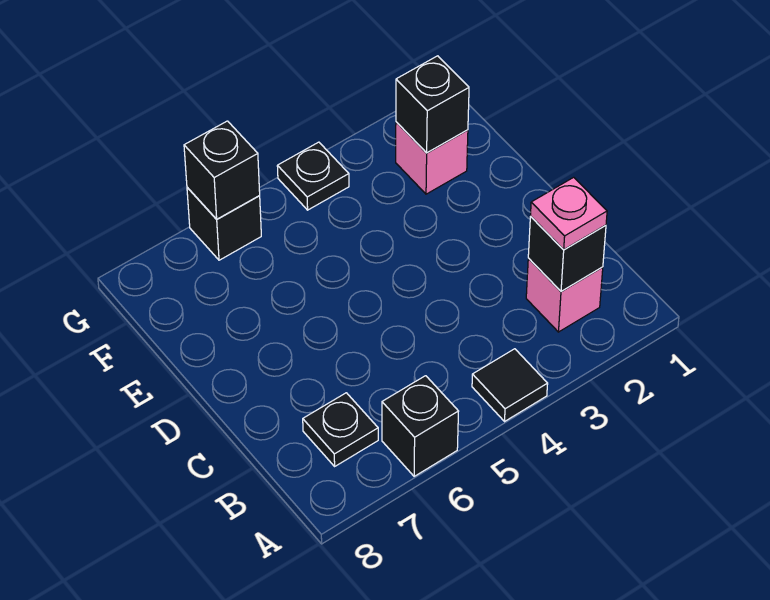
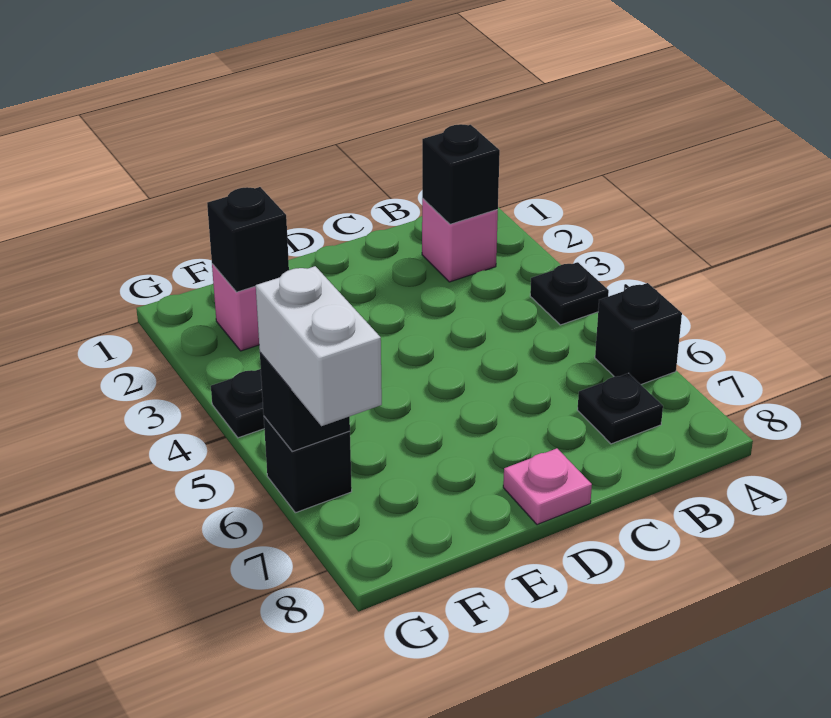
black 1x1 tile [472,349,548,421] -> black 1x1 plate [530,262,609,325]
pink 1x1 plate [530,177,607,250] -> pink 1x1 plate moved to [503,448,592,525]
none -> white 1x2 brick [256,266,382,426]

